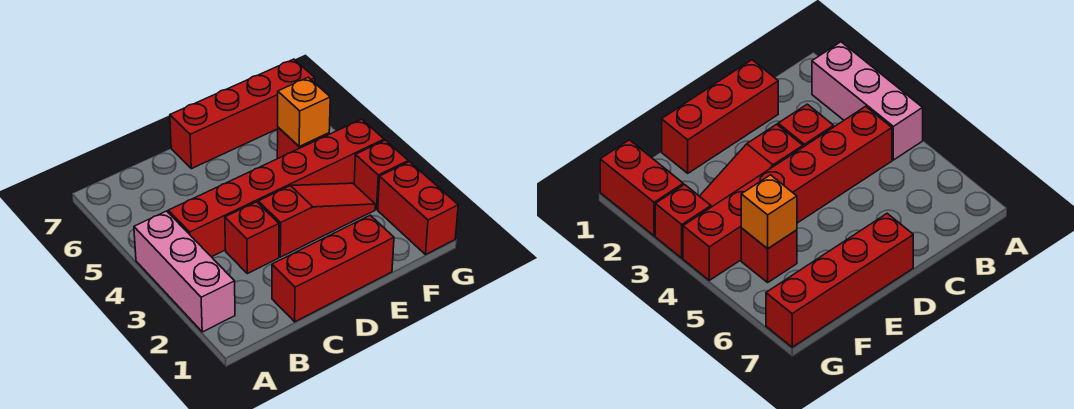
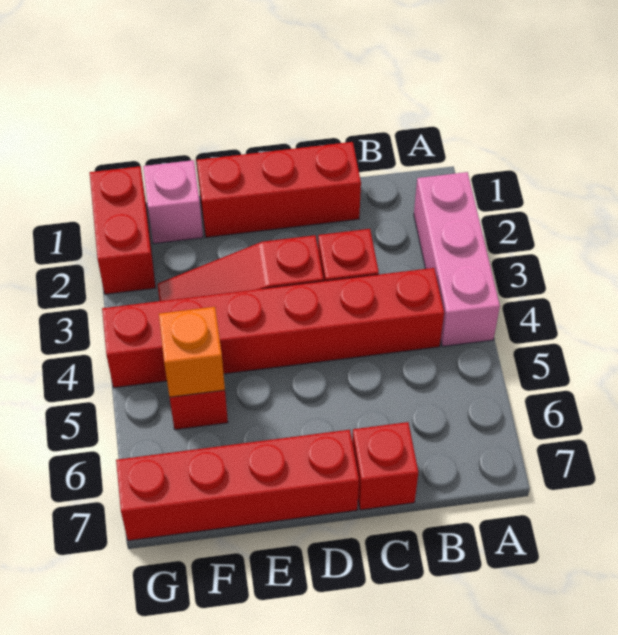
none -> pink 1x1 brick [143,160,203,244]
red 1x1 brick [354,140,408,209] -> red 1x1 brick moved to [352,422,418,510]

